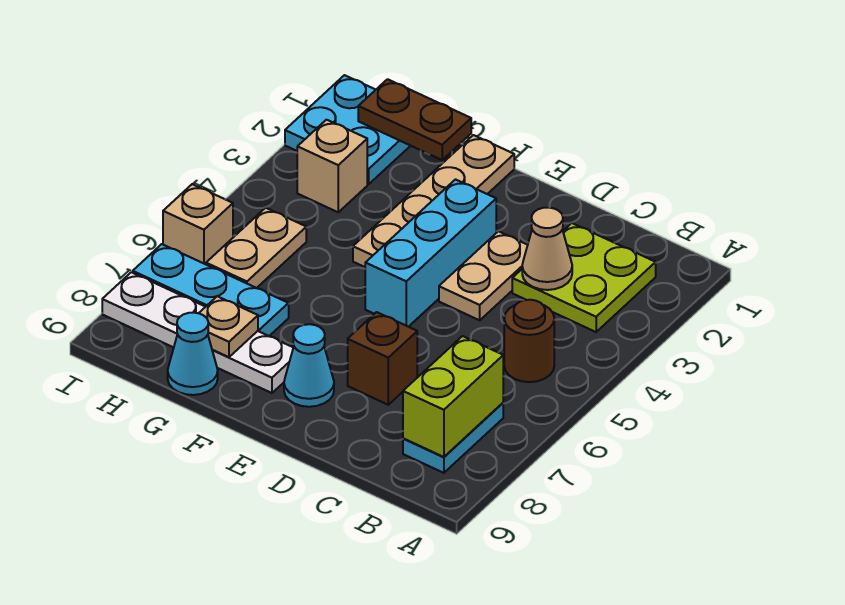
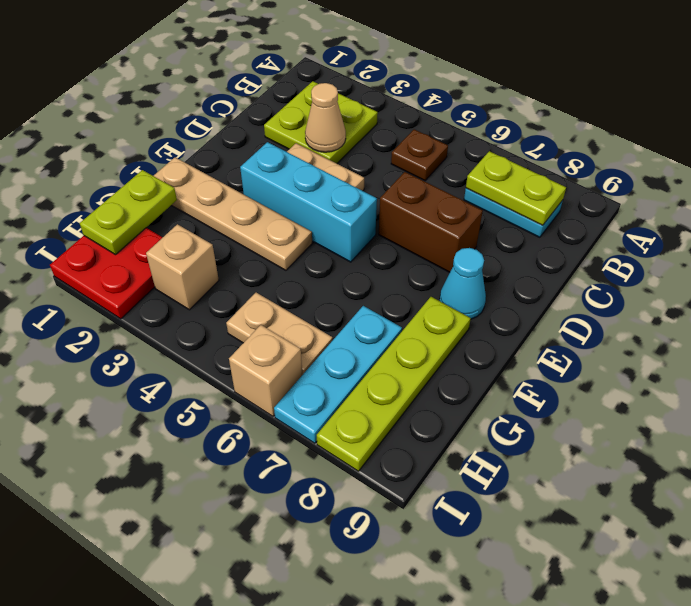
brown 1x1 round brick [504,300,554,382] -> brown 1x1 plate [391,129,448,181]
lime 1x2 brick [403,336,503,457] -> lime 1x2 plate [466,151,566,225]
brown 1x1 brick [348,312,417,405] -> brown 1x2 brick [379,172,483,272]
white 1x4 plate [102,272,293,393] -> lime 1x4 plate [317,297,471,471]
brown 1x2 plate [358,79,471,160] -> lime 1x2 plate [80,170,177,255]
tan 1x1 plate [199,296,258,357] -> none
cyan 1x1 cone [168,313,218,395] -> none
cyan 2x2 plate [285,75,410,184] -> red 2x2 plate [50,228,163,319]

